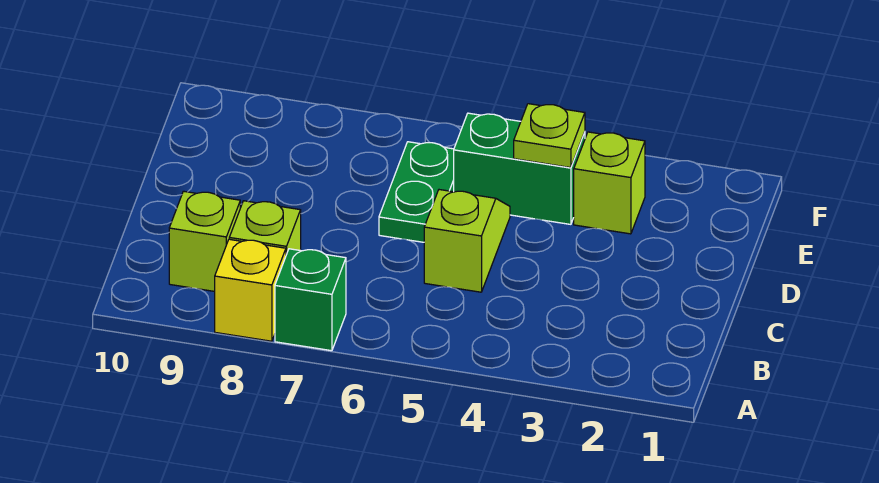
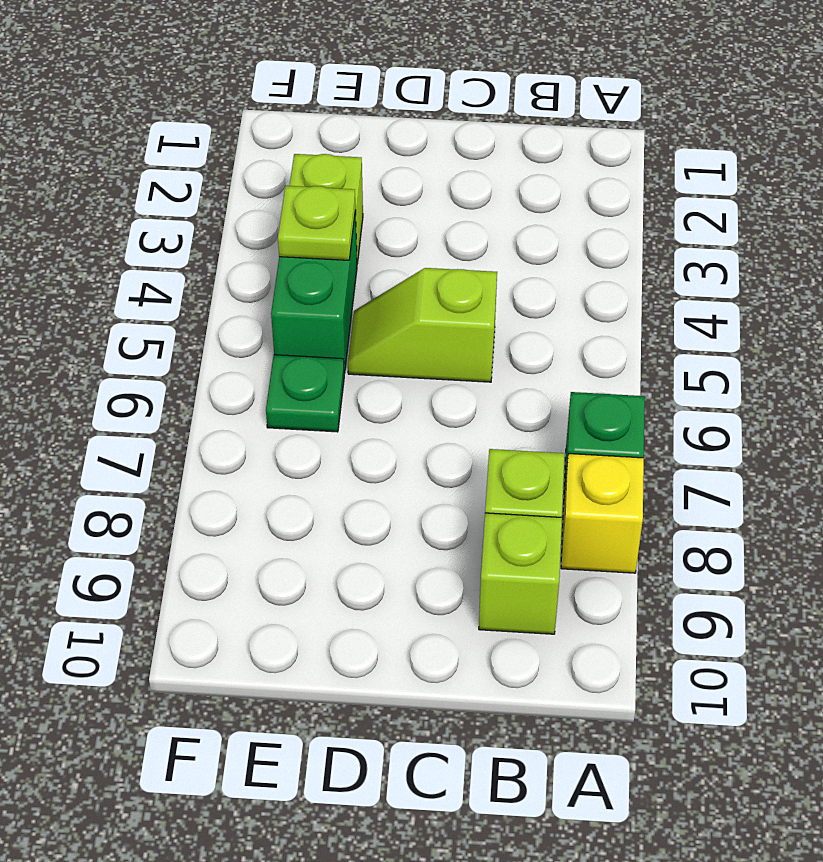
green 1x2 plate [379,142,454,242] -> green 1x1 plate [266,355,344,432]

